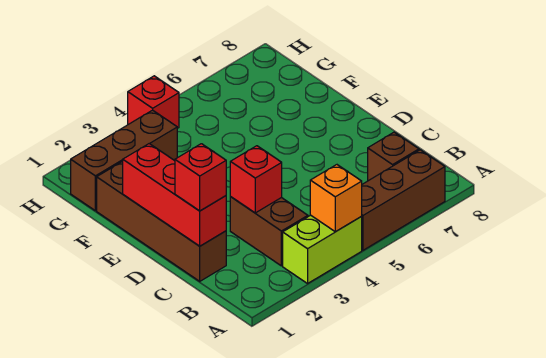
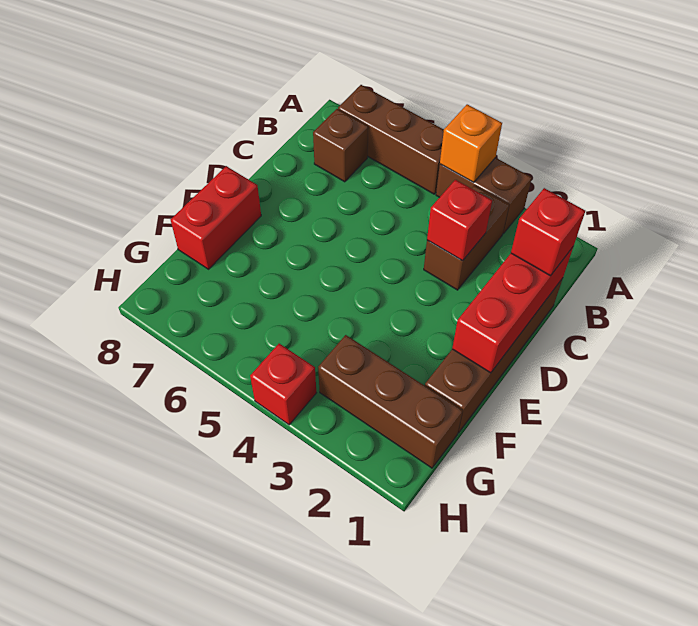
lime 1x2 brick [283,215,362,284] -> brown 1x2 brick [436,158,532,234]
none -> red 1x2 brick [170,166,261,269]

